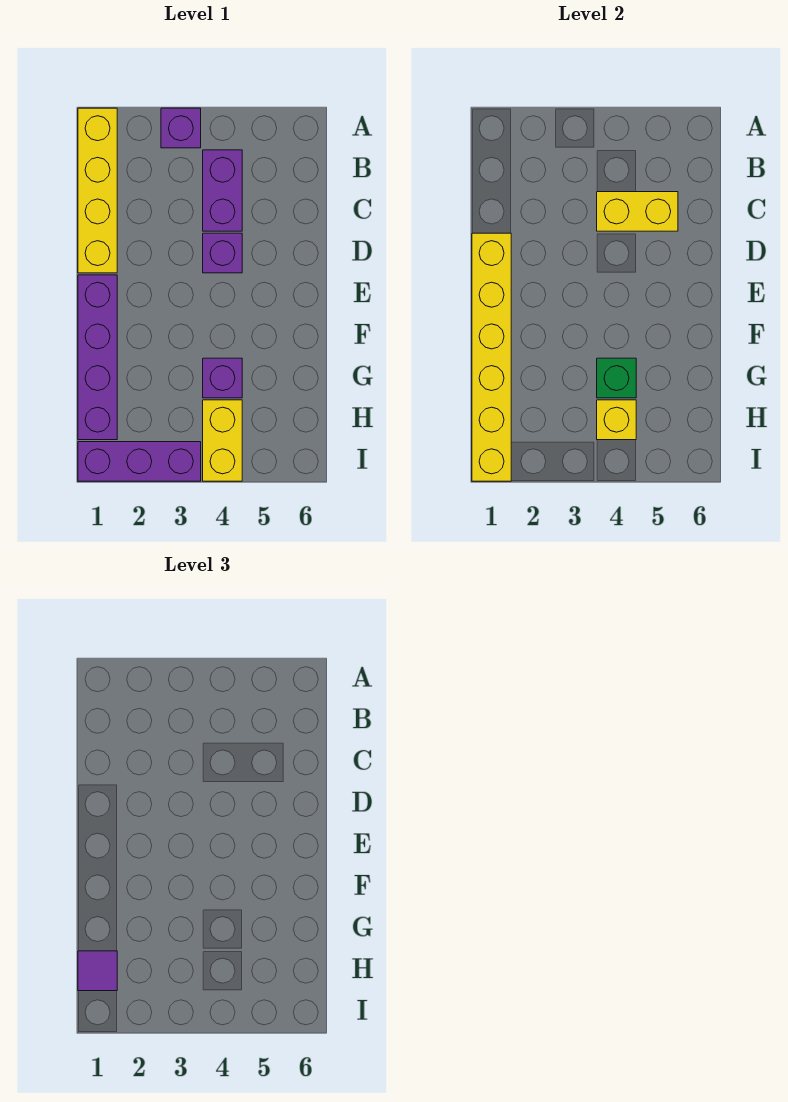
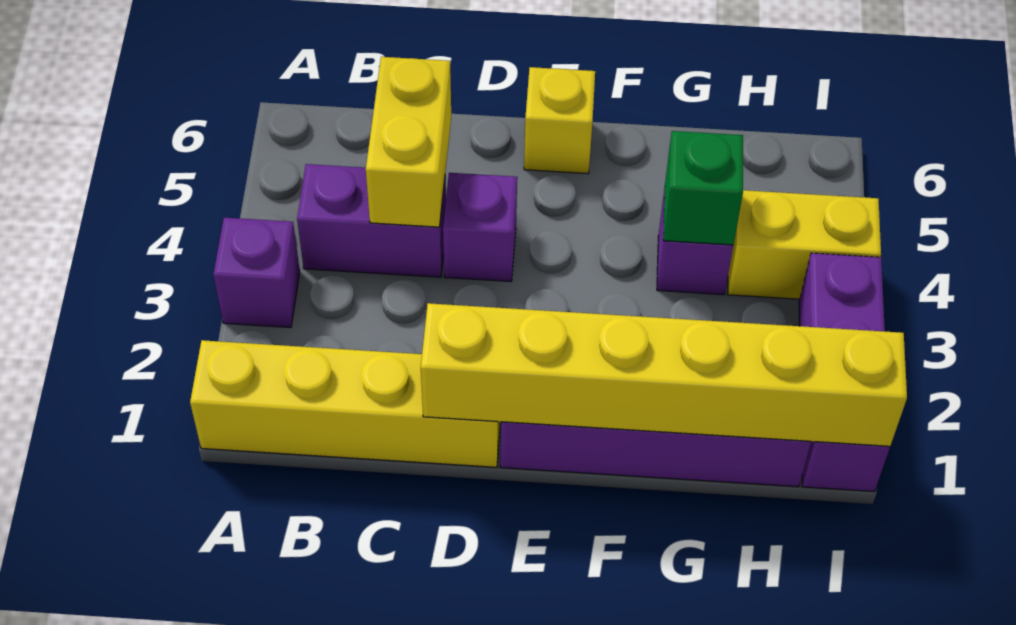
purple 1x1 tile [78,951,117,991] -> none
yellow 1x1 brick [597,400,636,440] -> yellow 1x1 brick moved to [524,67,595,174]

